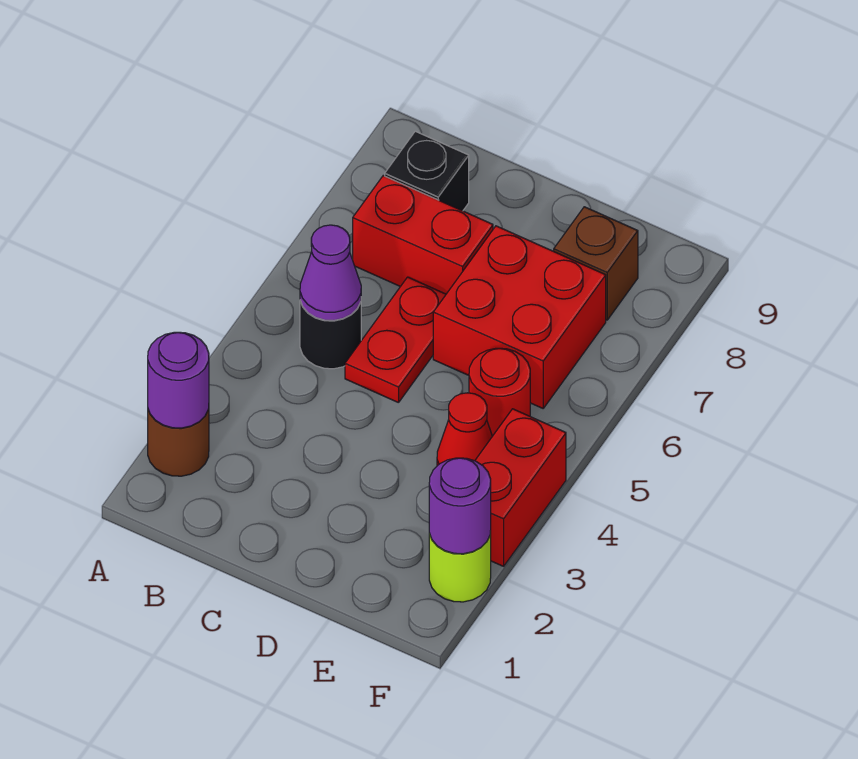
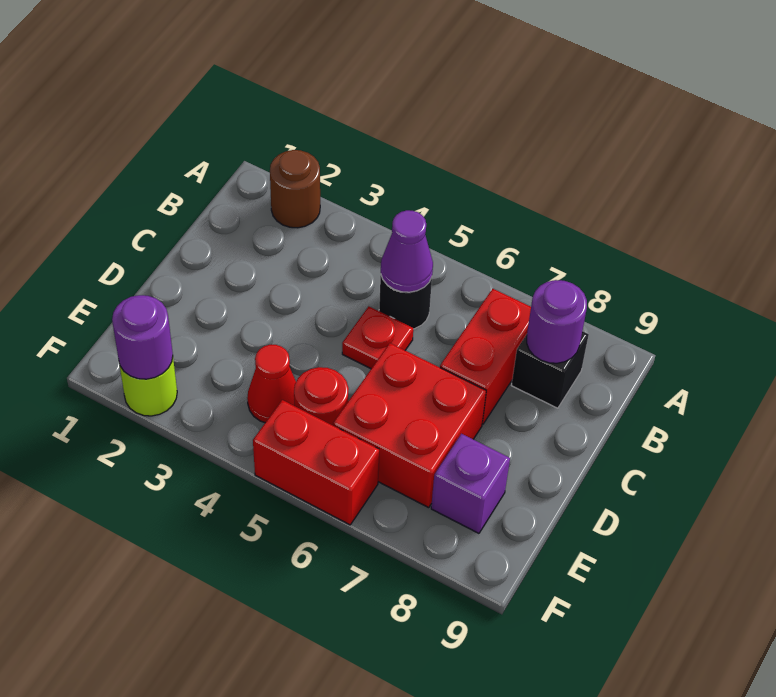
purple 1x1 round brick [148,332,209,428] -> purple 1x1 round brick moved to [527,280,587,363]
red 1x2 plate [345,277,446,403] -> red 1x1 plate [342,307,413,369]
brown 1x1 brick [554,207,638,320] -> purple 1x1 brick [431,434,510,533]
red 1x2 brick [475,409,566,566] -> red 1x2 brick moved to [253,400,379,525]

